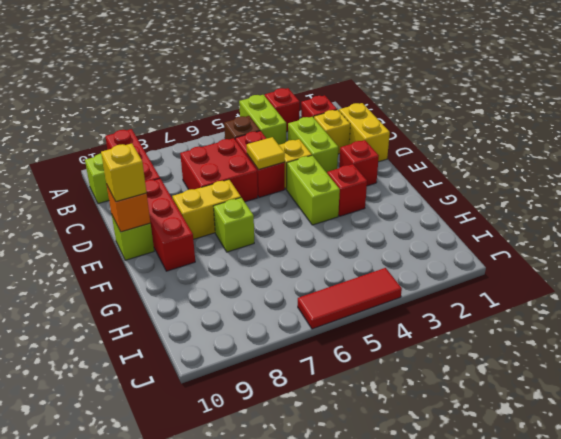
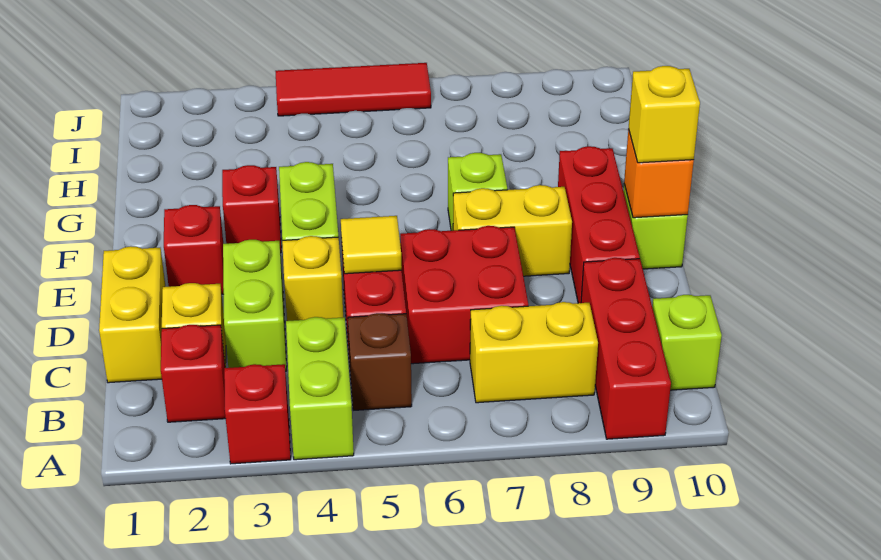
none -> yellow 1x2 brick [470,302,598,403]

